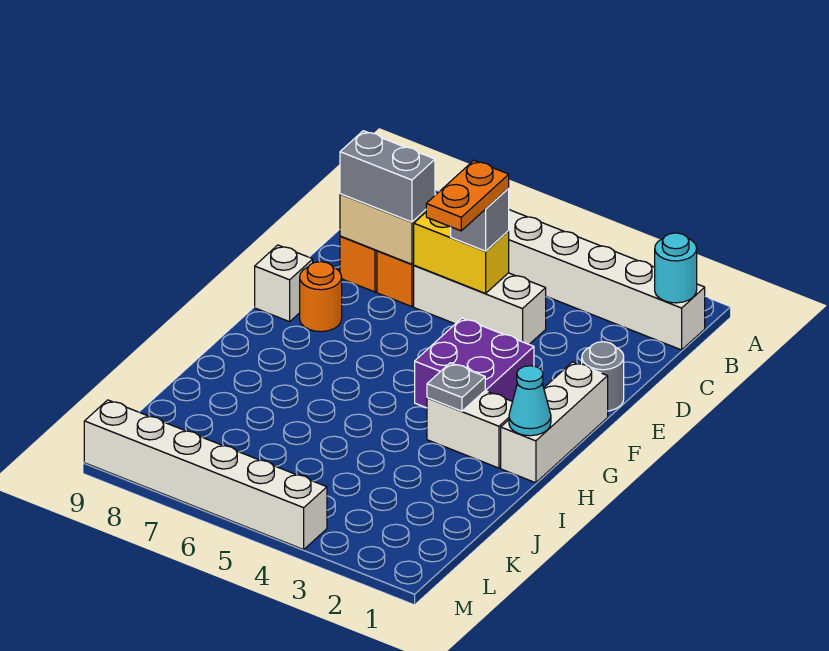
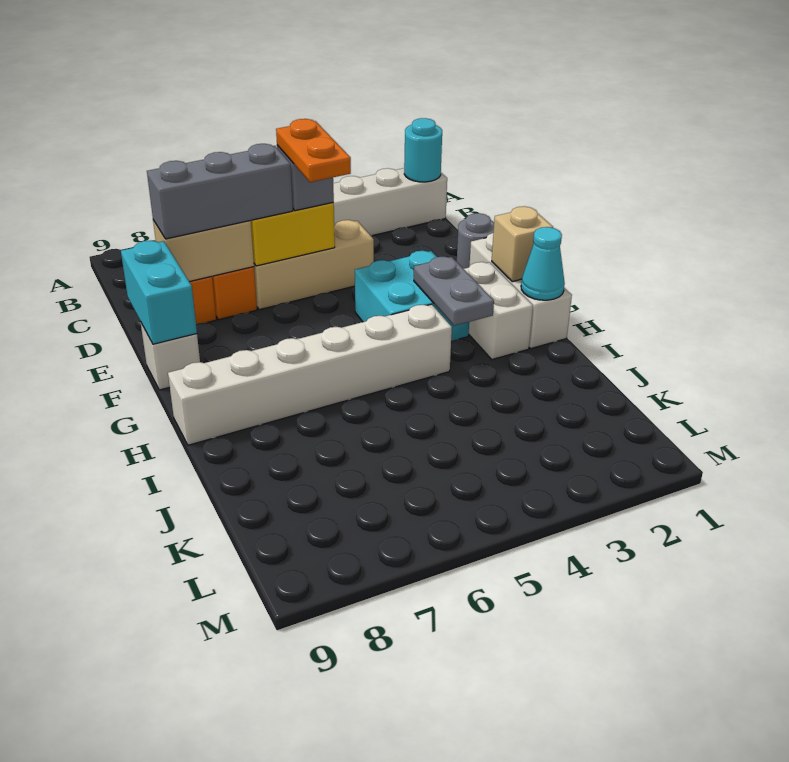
white 1x3 brick [414,265,546,344] -> tan 1x3 brick [254,220,374,310]
grey 1x2 brick [340,131,435,222] -> grey 1x3 brick [147,144,293,239]
none -> cyan 1x2 brick [121,241,197,344]
purple 2x2 brick [415,318,534,408] -> cyan 2x2 brick [355,251,469,341]
orange 1x1 round brick [300,262,342,332] -> none
none -> tan 1x1 brick [492,206,553,282]
white 1x2 brick [427,391,512,468] -> white 1x2 brick turned to [464,262,533,359]
grey 1x1 plate [427,363,485,411] -> grey 1x2 plate [414,256,494,326]
white 1x6 brick [84,400,327,550] -> white 1x6 brick moved to [168,304,452,445]

